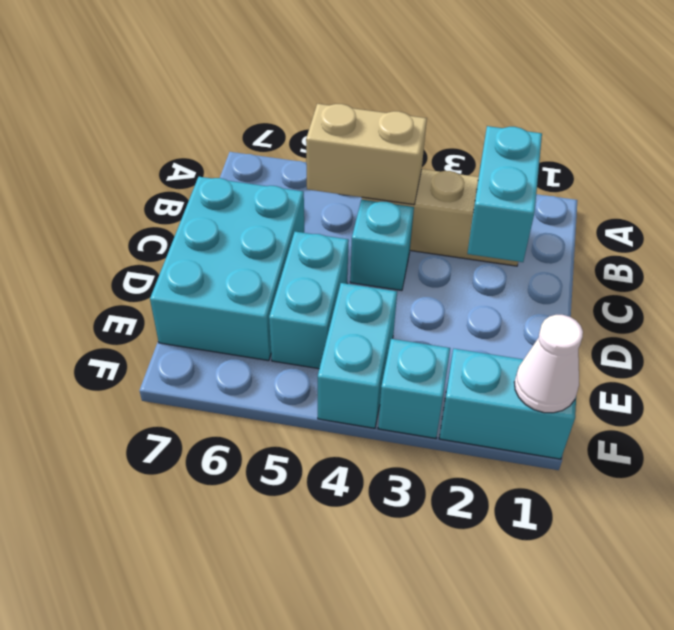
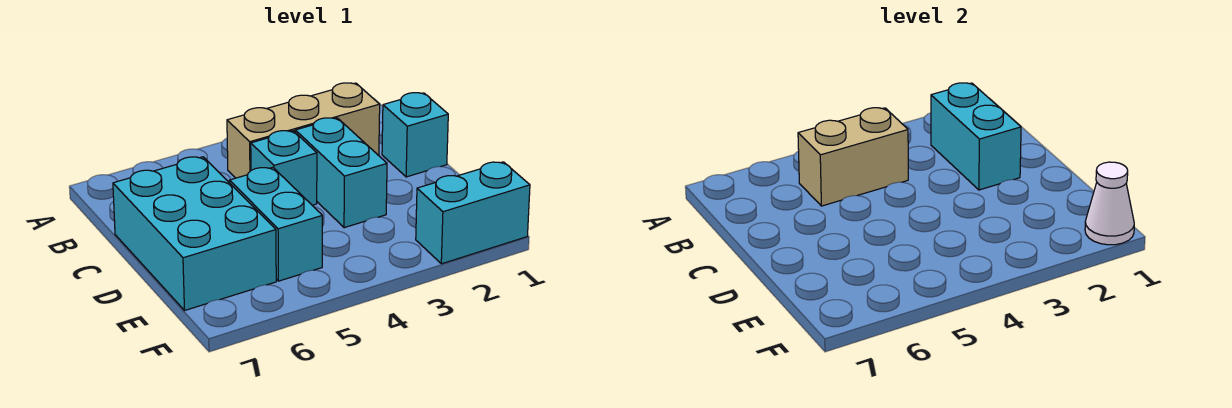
cyan 1x2 brick [318,283,397,428] -> cyan 1x2 brick moved to [295,118,387,228]
cyan 1x1 brick [378,339,450,438] -> cyan 1x1 brick moved to [382,93,448,177]

